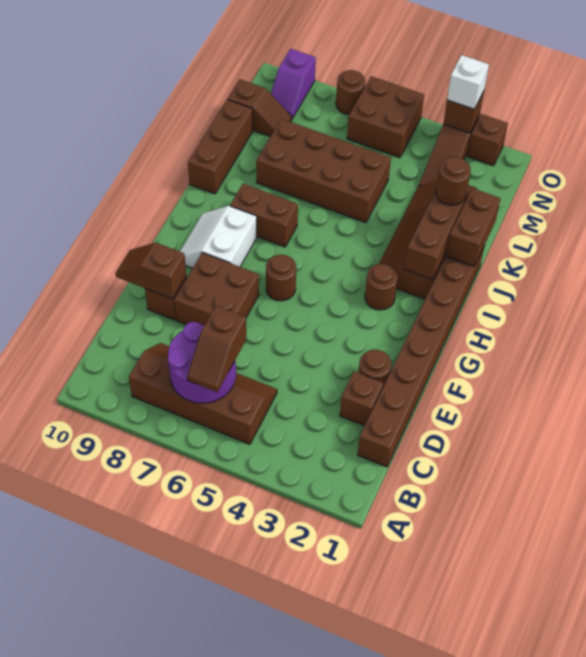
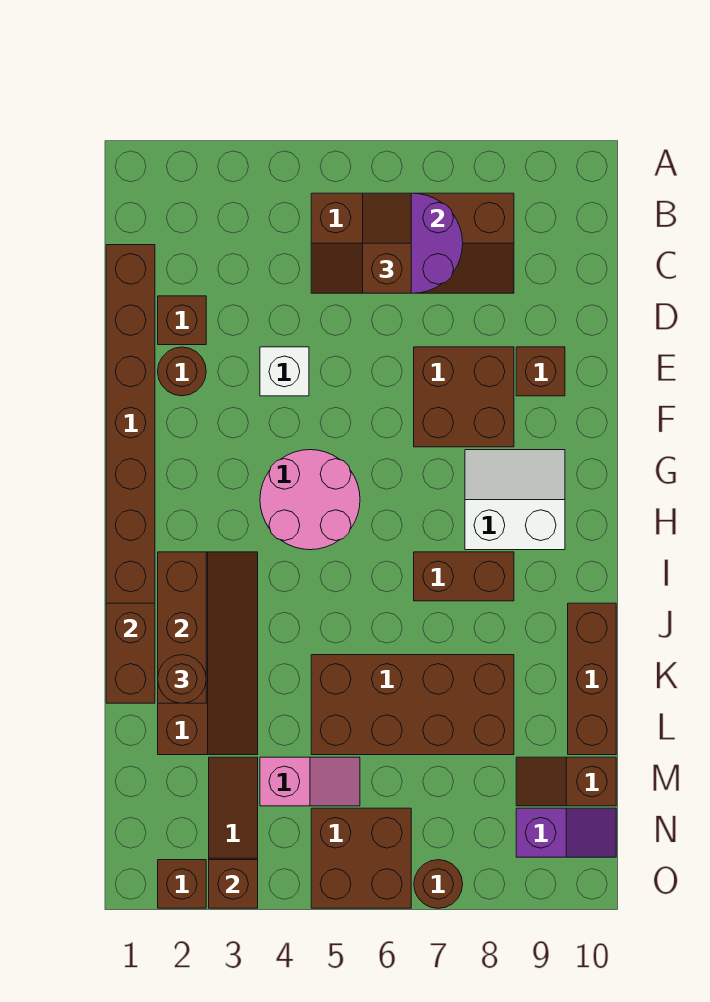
brown 1x2 slope [116,243,186,299] -> none
none -> pink 2x2 round brick [260,450,360,550]
brown 1x1 round brick [266,255,296,301] -> none
white 2x2 slope [180,206,257,268] -> white 2x2 slope turned to [465,450,565,550]
brown 1x1 round brick [365,264,398,310] -> none
none -> pink 1x2 slope [260,757,360,806]
purple 1x2 slope [271,49,316,119] -> purple 1x2 slope turned to [516,808,616,857]
white 1x1 brick [447,55,489,109] -> white 1x1 brick moved to [260,347,309,396]

